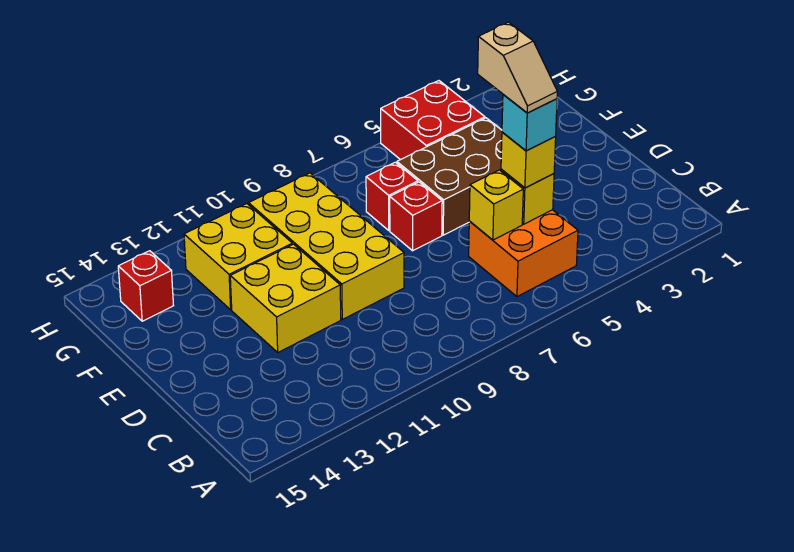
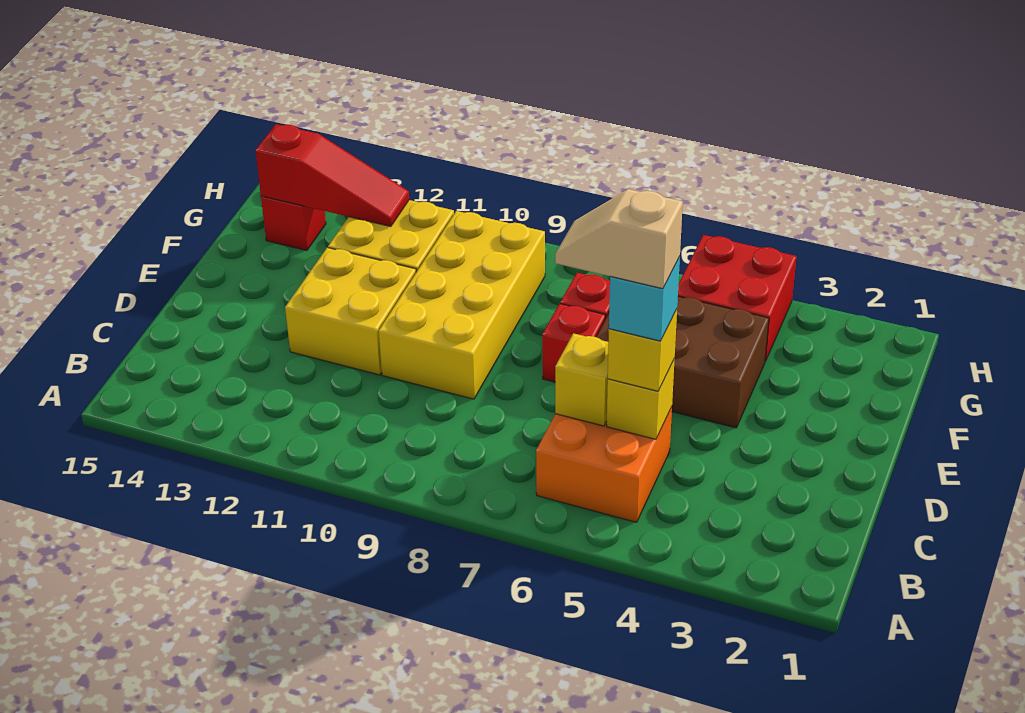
tan 1x2 slope [478,22,557,113] -> tan 1x2 slope turned to [555,189,683,289]
none -> red 1x3 slope [255,124,409,227]

